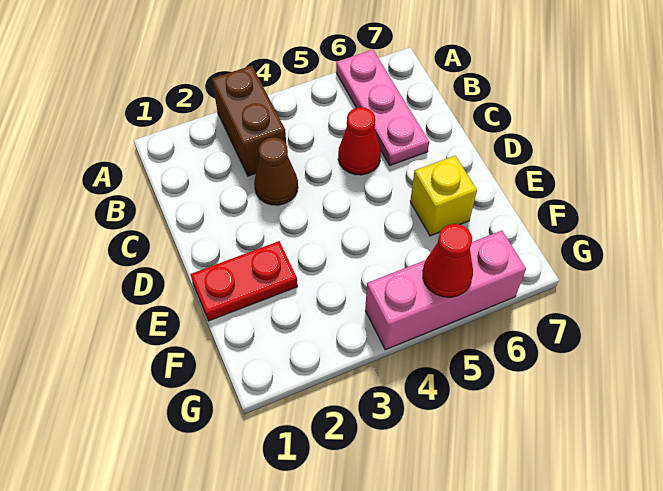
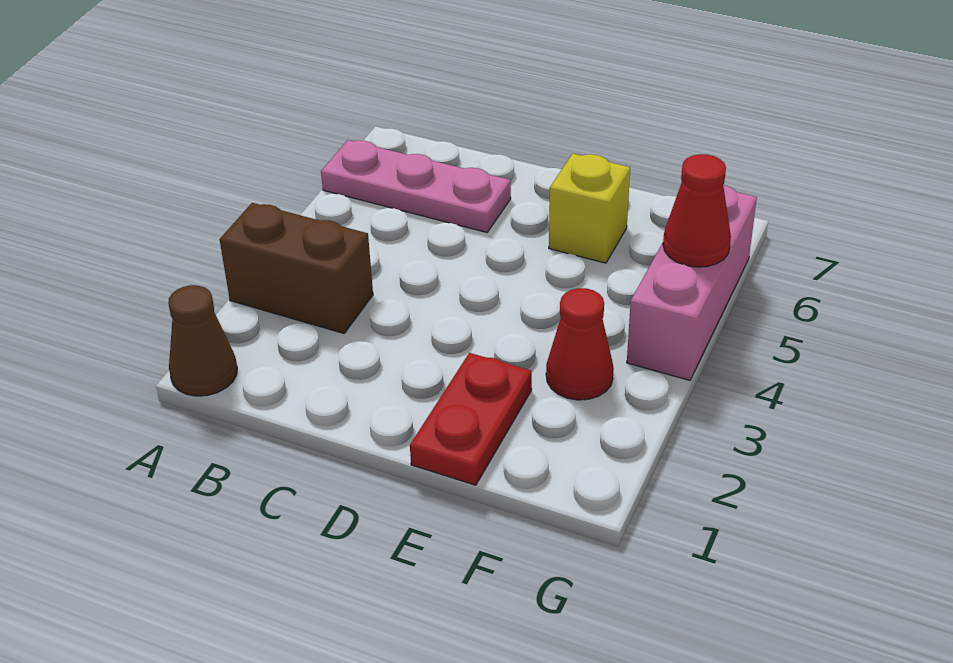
brown 1x1 cone [254,137,298,205] -> brown 1x1 cone moved to [168,285,237,396]
red 1x1 cone [338,107,381,175] -> red 1x1 cone moved to [546,288,614,400]

